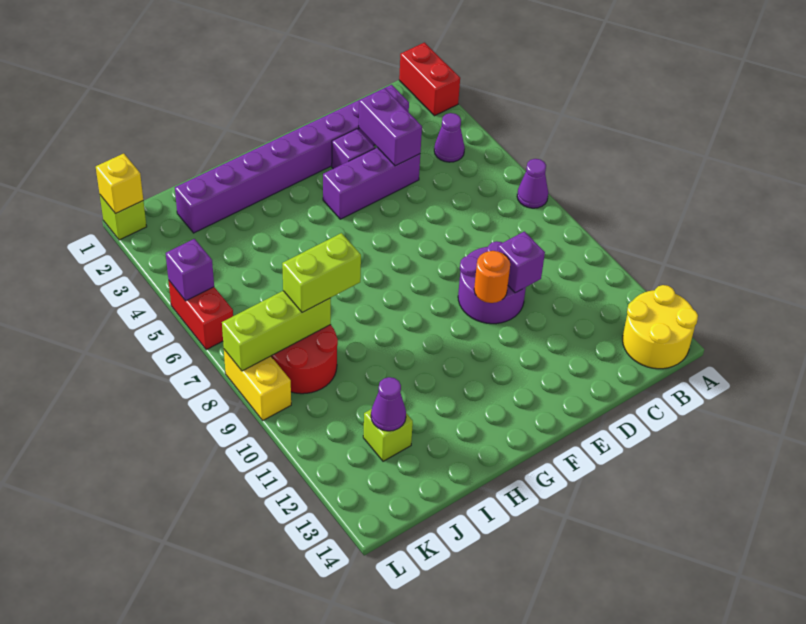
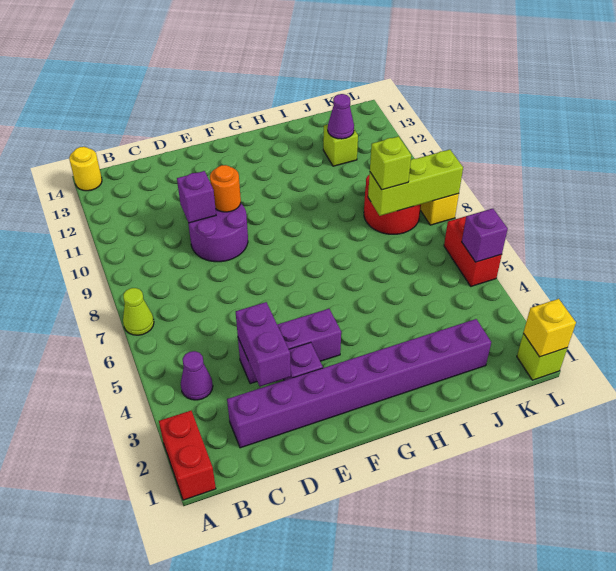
purple 1x1 cone [517,159,548,208] -> lime 1x1 cone [123,288,154,335]
yellow 2x2 round brick [623,285,698,369] -> yellow 1x1 round brick [69,147,102,191]
lime 1x2 brick [282,233,361,313] -> lime 1x1 brick [370,136,411,190]

